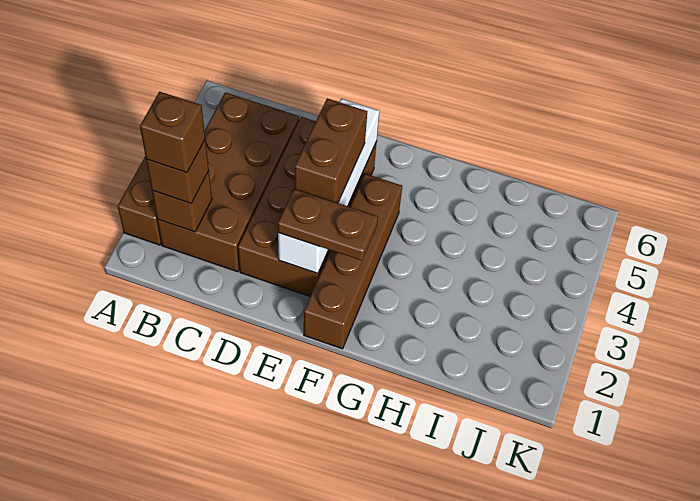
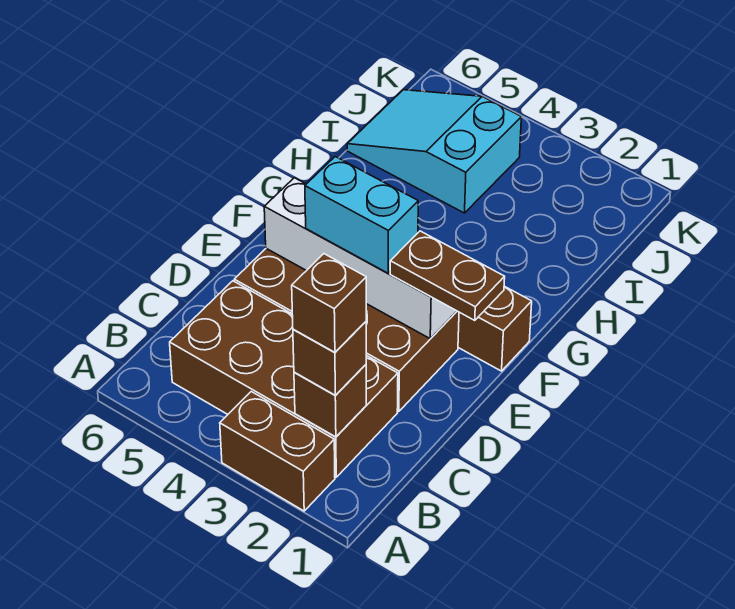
brown 1x2 plate [278,189,378,260] -> brown 1x2 plate turned to [390,231,505,320]
brown 1x2 brick [295,99,367,203] -> cyan 1x2 brick [305,157,418,273]
none -> cyan 2x3 slope [347,90,521,213]

